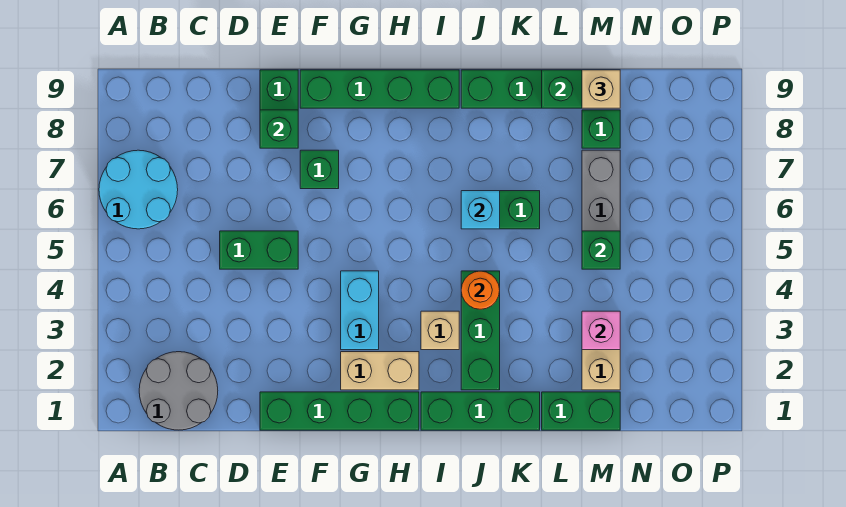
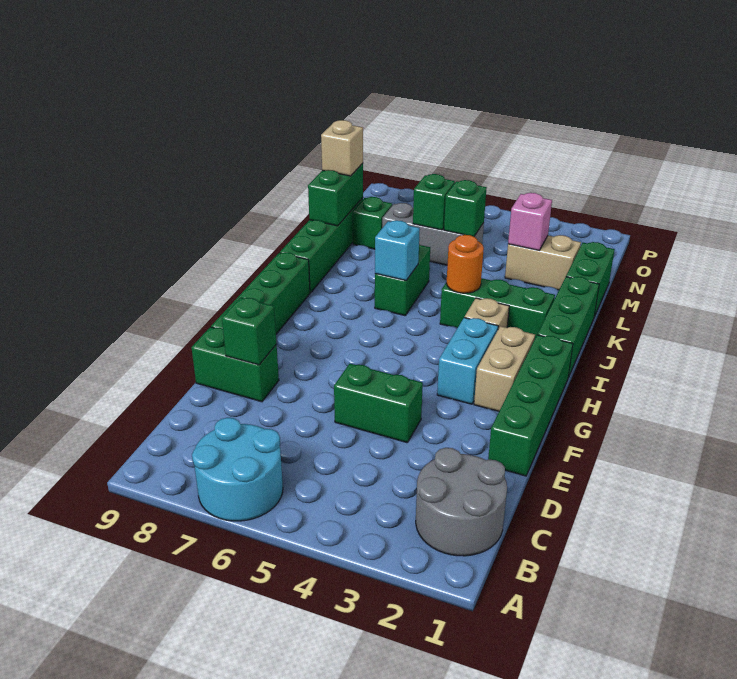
green 1x2 brick [220,231,298,269] -> green 1x2 brick turned to [334,364,423,443]
green 1x1 brick [300,150,339,189] -> green 1x1 brick moved to [413,174,455,230]
cyan 1x2 brick [341,271,379,350] -> cyan 1x2 brick turned to [437,318,498,404]

